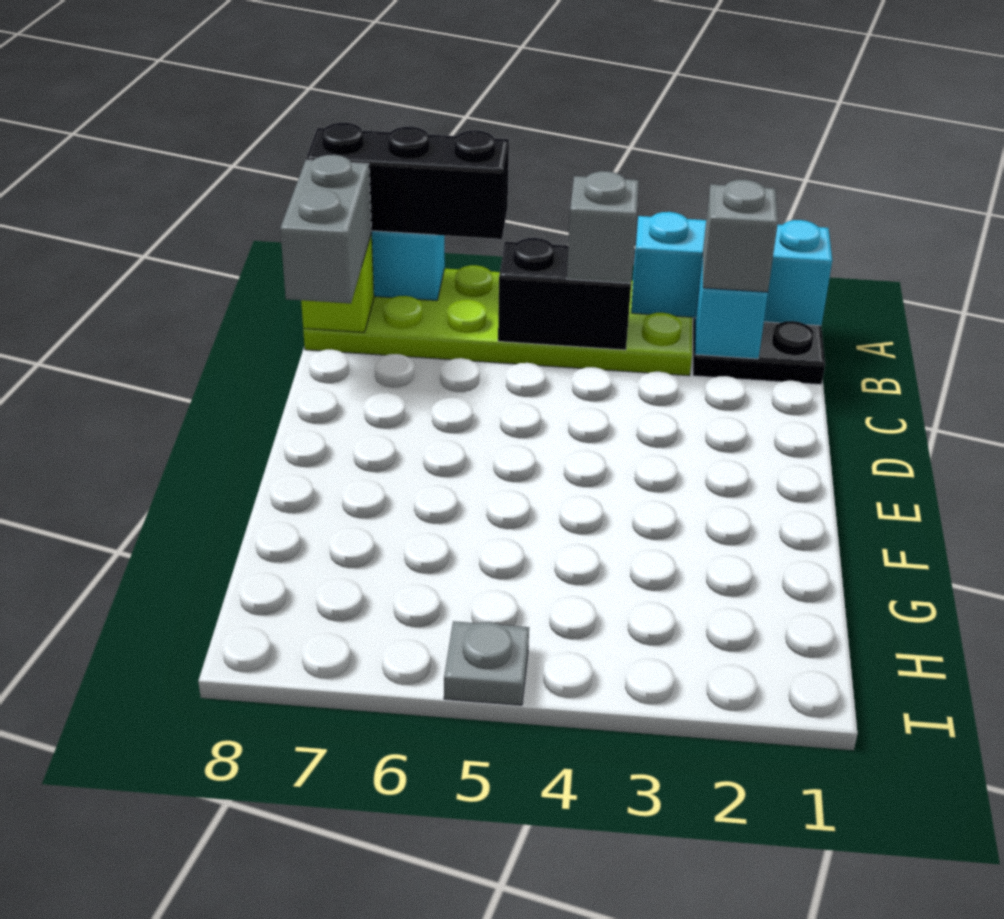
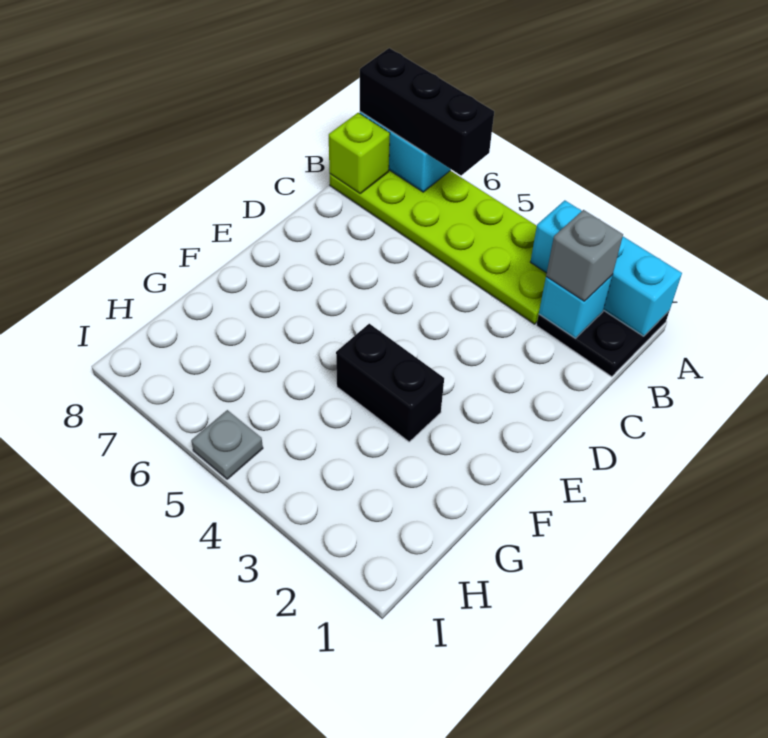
black 1x2 brick [498,238,631,350] -> black 1x2 brick moved to [336,324,444,442]
grey 1x1 brick [567,171,639,283] -> none
grey 1x2 brick [280,155,372,303] -> none

